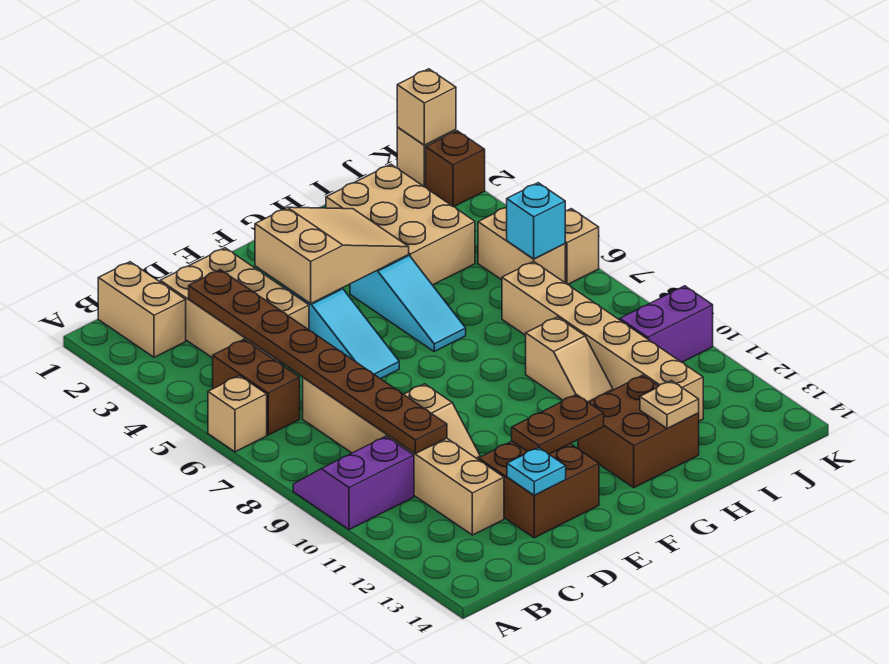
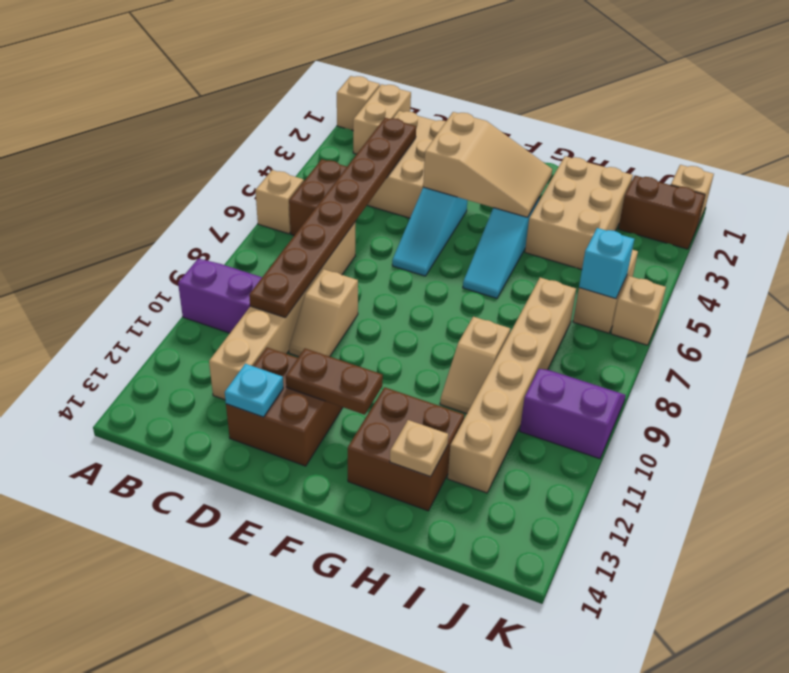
tan 1x1 brick [397,69,456,145] -> tan 1x1 brick moved to [337,76,380,130]
brown 1x1 brick [426,131,485,207] -> brown 1x2 brick [618,176,705,249]

